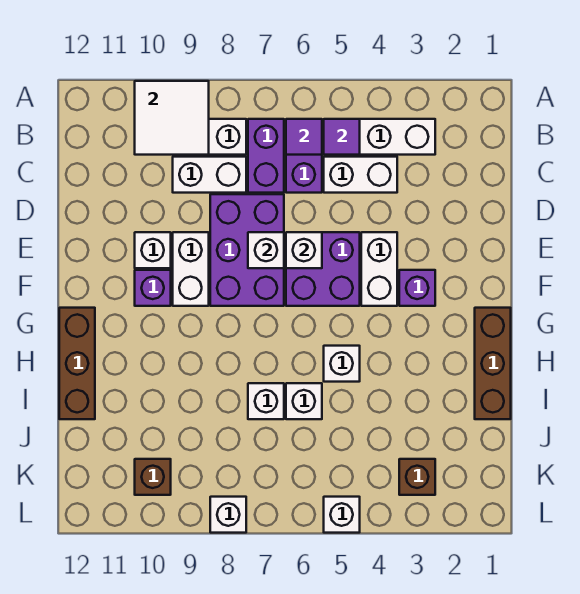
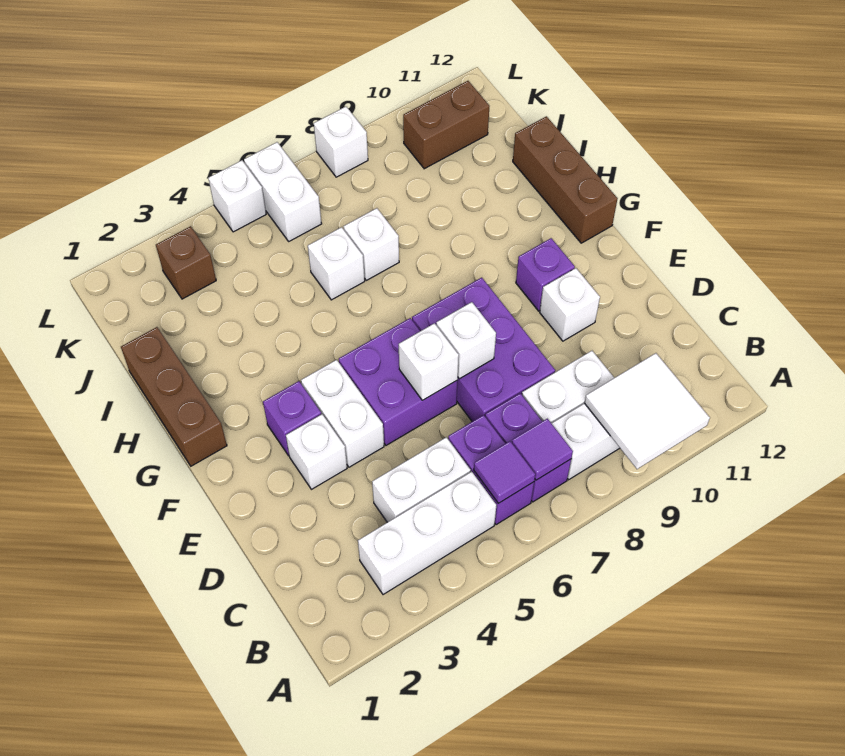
purple 1x1 tile [324,119,360,155] -> purple 1x1 tile moved to [512,419,573,480]
white 1x2 brick [173,232,209,306] -> white 1x2 brick moved to [244,142,322,241]
white 1x1 brick [324,346,360,382] -> white 1x1 brick moved to [286,414,347,489]
brown 1x1 brick [135,459,171,495] -> brown 1x2 brick [403,81,489,169]

